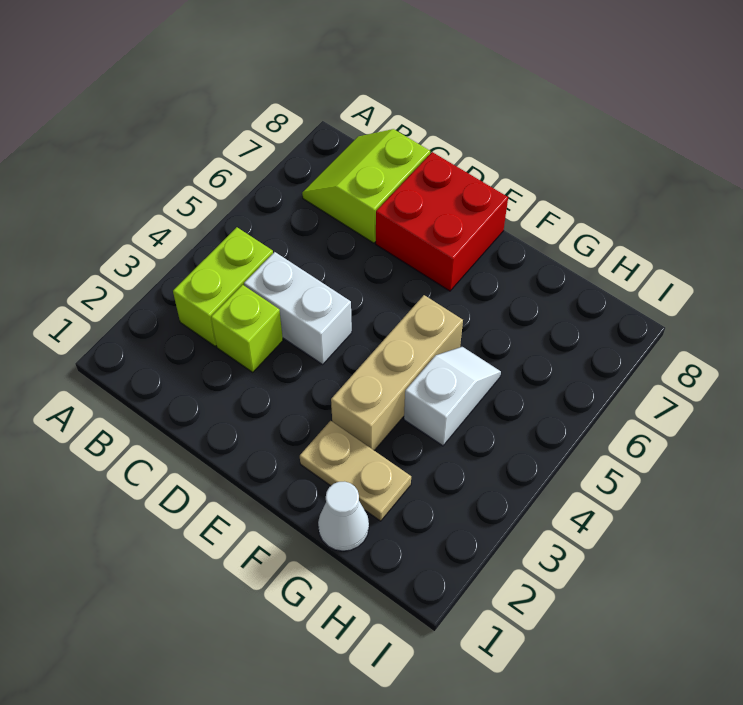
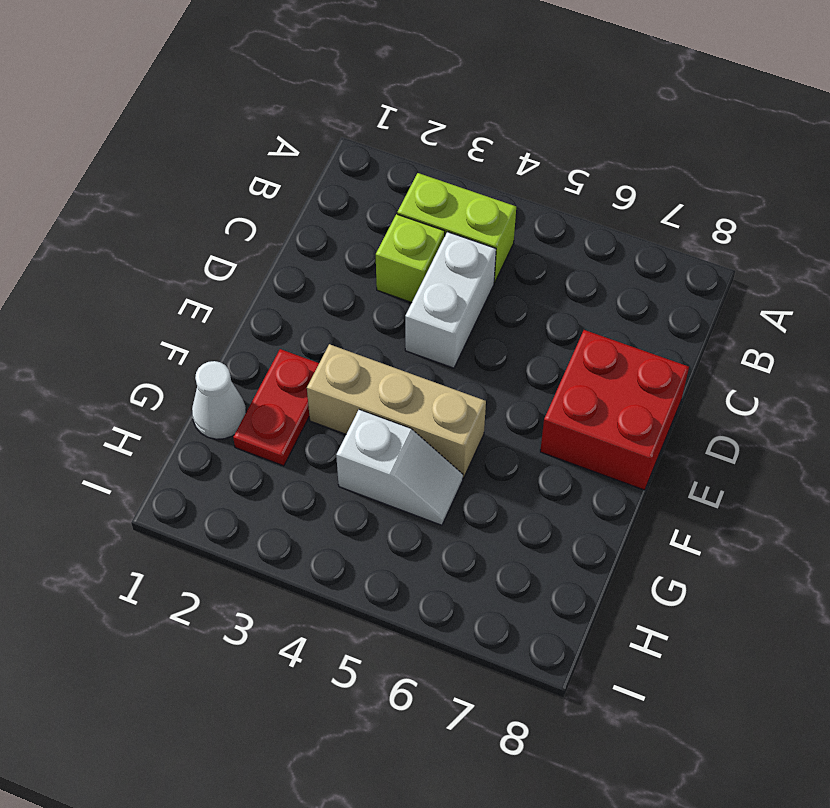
lime 2x2 slope [302,129,430,243] -> none
tan 1x2 plate [300,421,411,521] -> red 1x2 plate [233,349,319,466]

